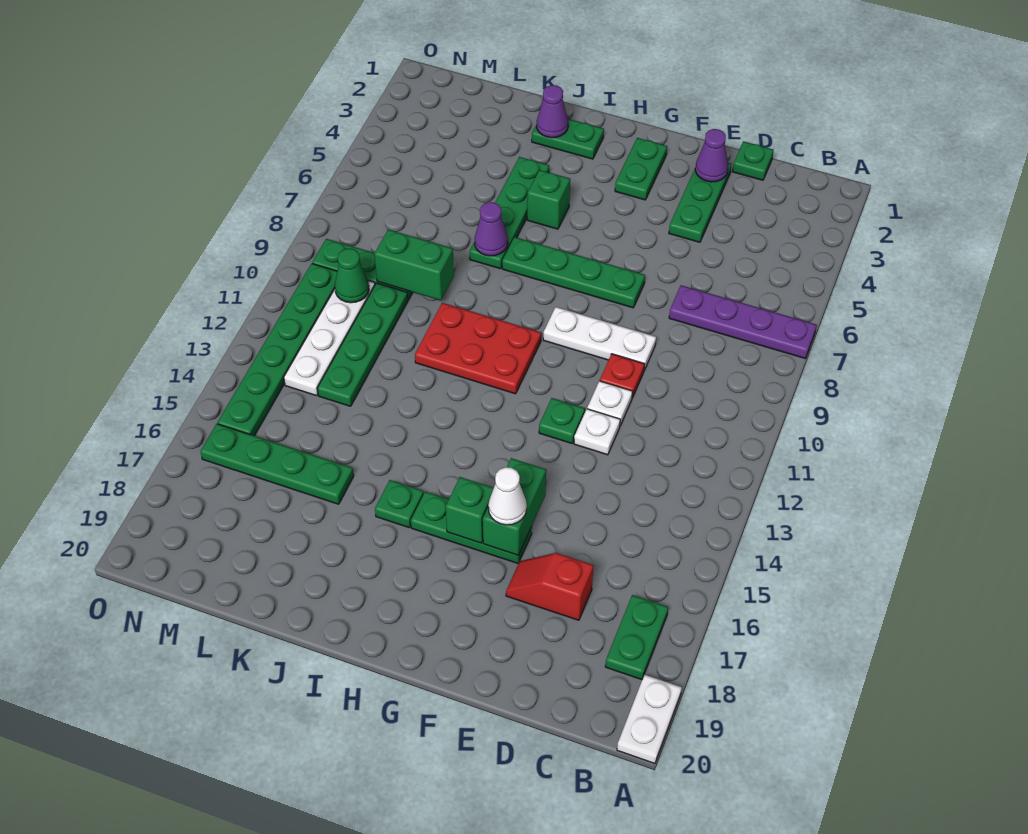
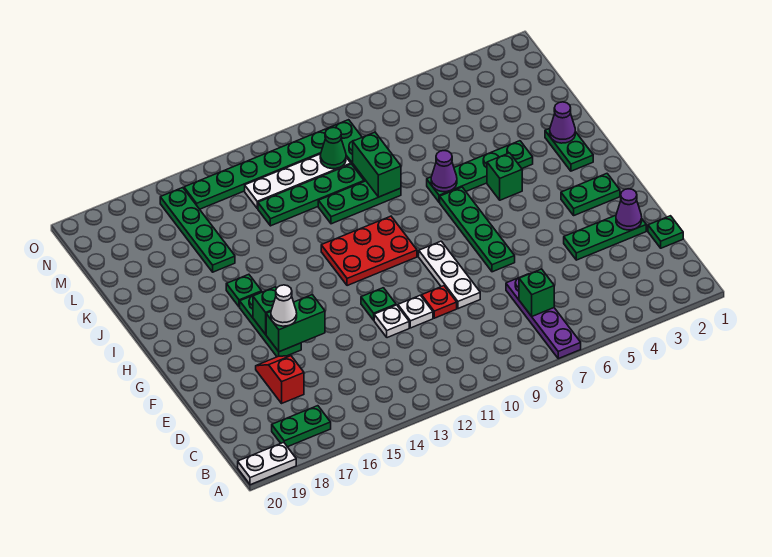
none -> green 1x1 brick [519,269,554,316]
red 2x3 plate [415,303,541,394] -> red 2x3 plate turned to [321,216,417,286]
none -> green 1x3 plate [318,181,401,224]

